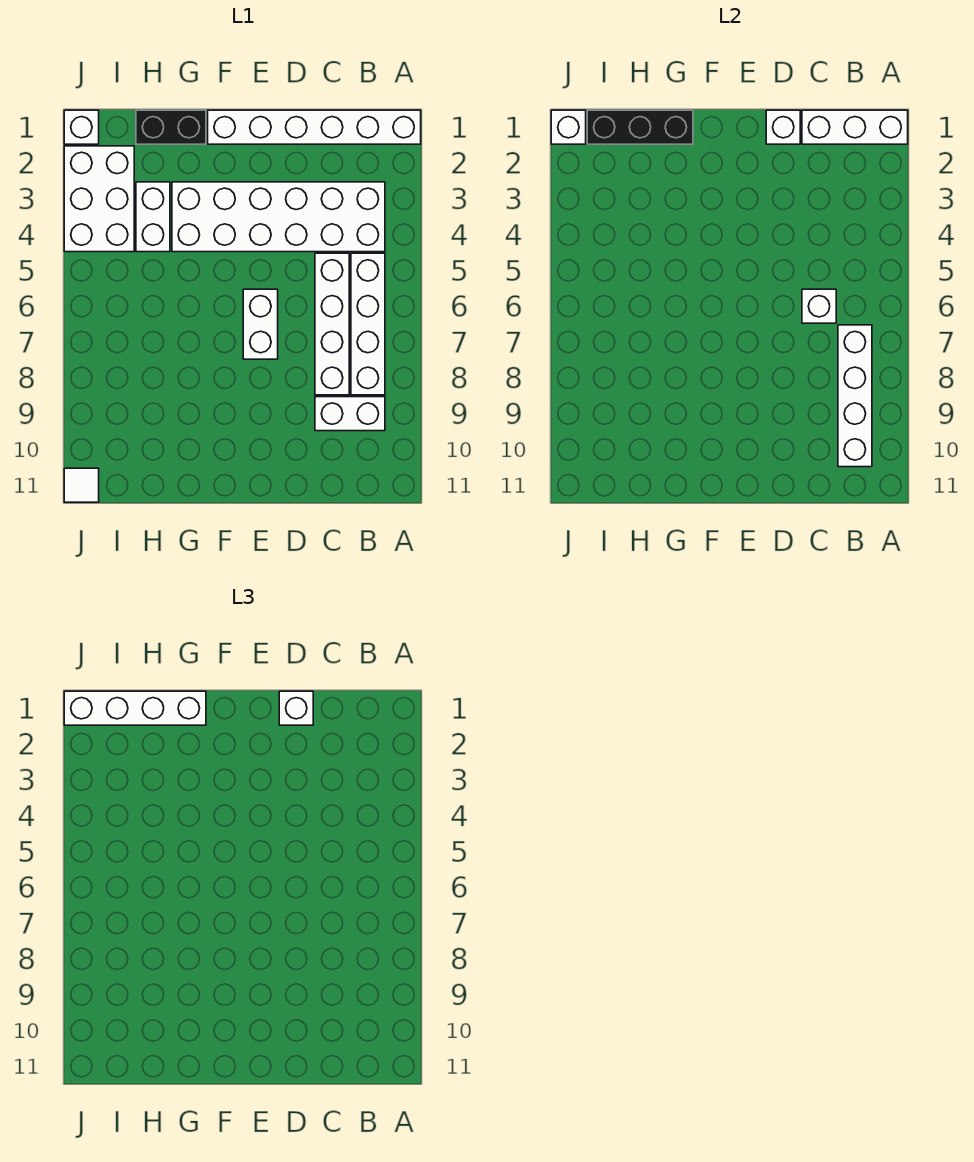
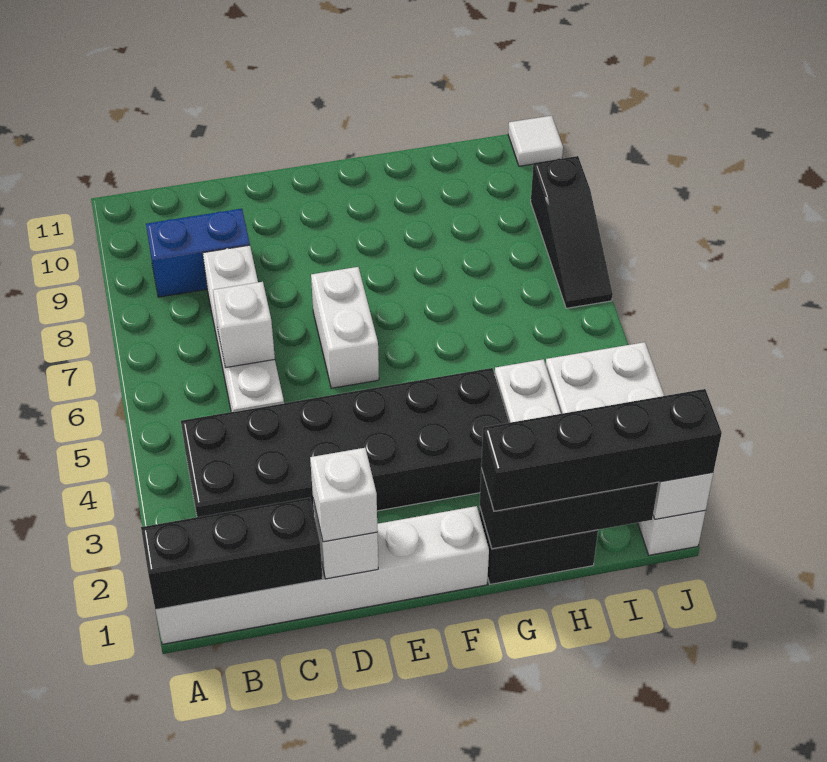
white 1x3 brick [802,110,908,144] -> black 1x3 brick [141,498,323,610]
white 2x6 brick [172,182,385,252] -> black 2x6 brick [181,368,509,517]
white 1x4 brick [351,253,385,395] -> none
white 1x4 brick [838,325,872,467] -> none
white 1x2 brick [315,397,385,431] -> blue 1x2 brick [146,209,250,297]
white 1x4 brick [64,691,206,725] -> black 1x4 brick [481,389,722,511]
none -> black 1x3 slope [531,156,613,308]

